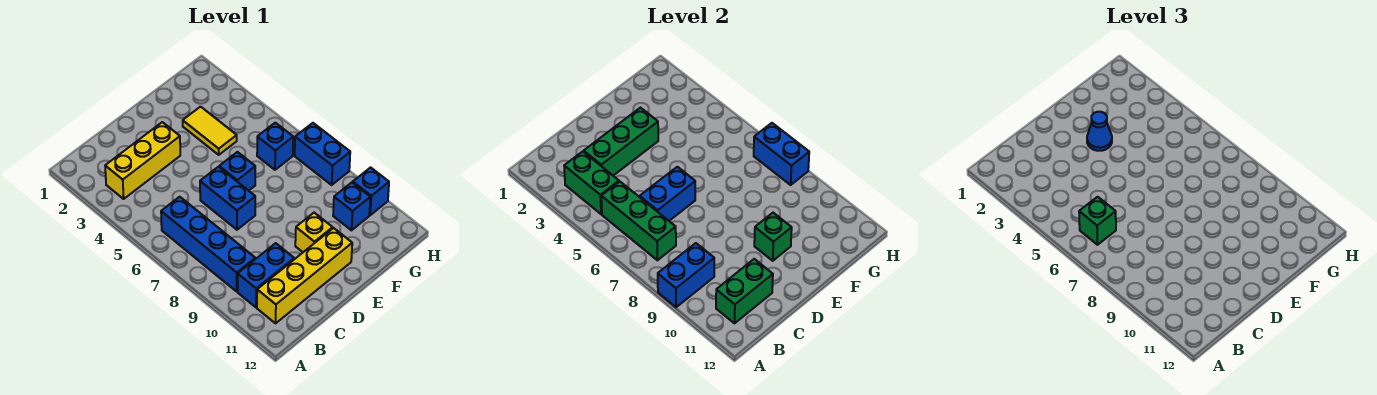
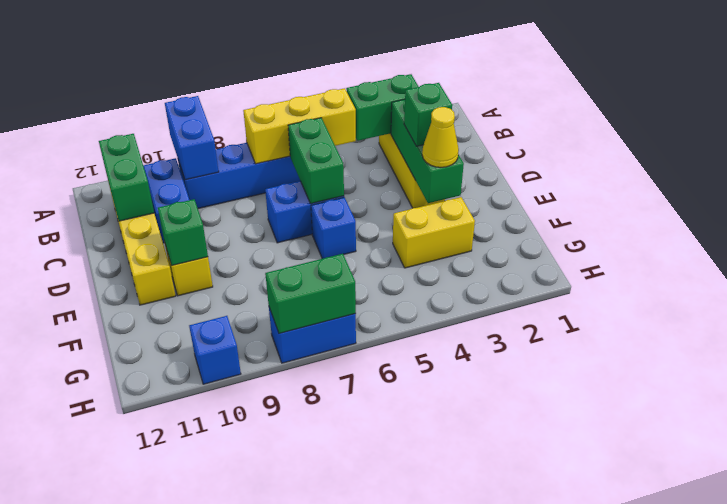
green 1x3 brick [601,182,676,260] -> yellow 1x3 brick [243,88,356,164]
green 1x1 brick [1079,197,1116,245] -> green 1x1 brick moved to [404,83,452,146]
blue 1x2 brick [640,167,695,221] -> green 1x2 brick [288,118,344,204]
blue 1x1 cone [1087,112,1112,151] -> yellow 1x1 cone [422,107,459,167]
yellow 1x2 tile [183,107,237,155] -> yellow 1x2 brick [393,197,475,268]
blue 1x1 brick [257,123,293,170] -> none
blue 1x1 brick [333,183,370,230] -> none
blue 1x2 brick [754,123,809,185] -> green 1x2 brick [265,254,356,333]

